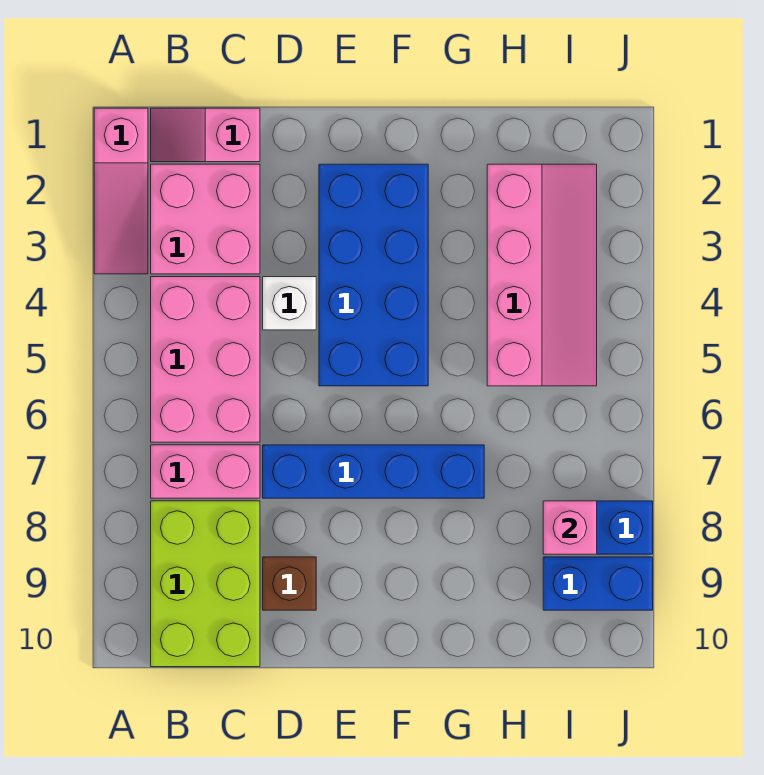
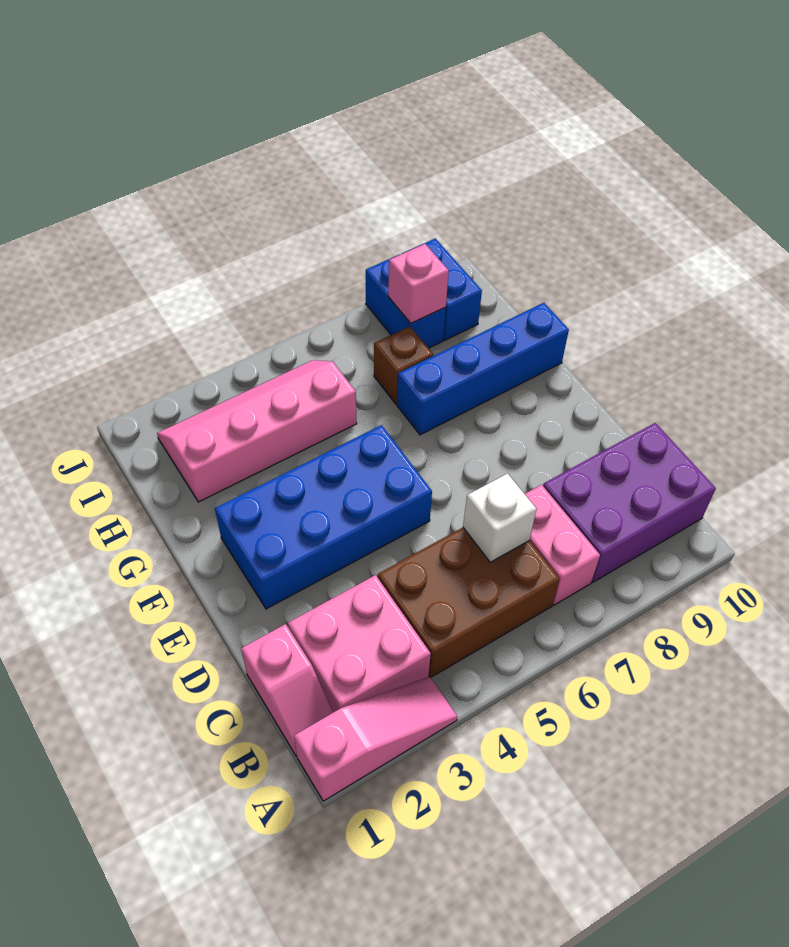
pink 2x3 brick [151,277,260,442] -> brown 2x3 brick [378,528,560,677]
lime 2x3 brick [151,501,260,667] -> purple 2x3 brick [543,423,716,582]
white 1x1 brick [263,277,316,330] -> white 1x1 brick moved to [463,474,536,562]
blue 1x4 brick [263,445,484,498] -> blue 1x4 brick turned to [397,303,569,435]
brown 1x1 brick [263,557,316,610] -> brown 1x1 brick moved to [374,326,433,404]

